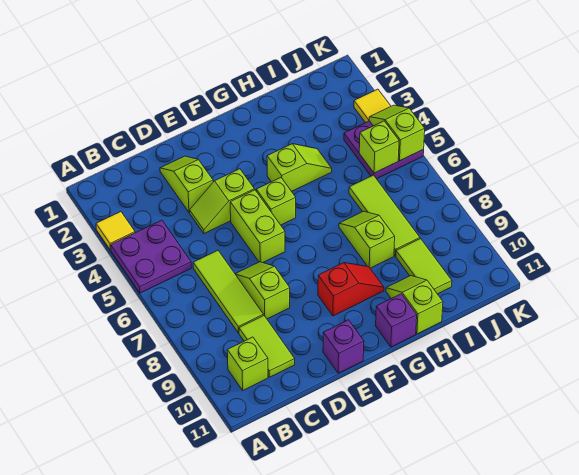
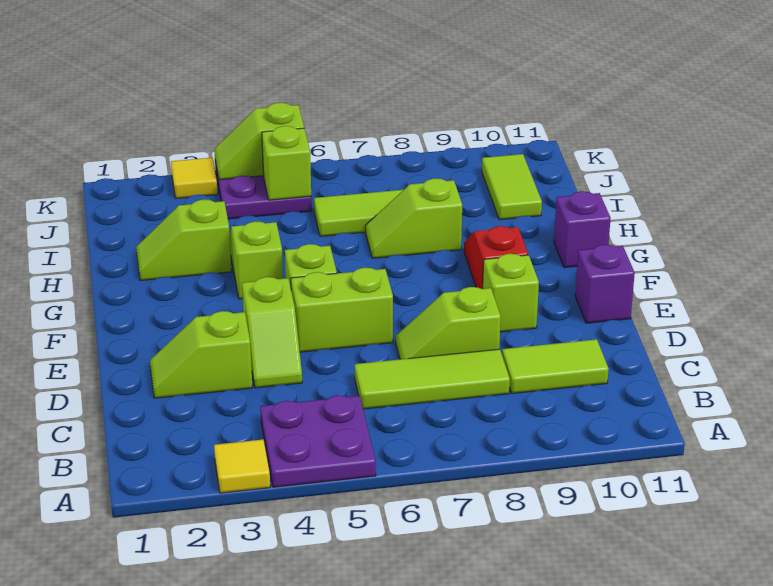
lime 1x1 brick [227,337,268,390] -> lime 1x1 brick moved to [483,254,539,332]
lime 1x2 slope [386,276,443,334] -> lime 1x2 slope moved to [136,199,232,281]
lime 1x2 tile [396,239,452,294] -> lime 1x2 tile turned to [482,154,542,220]

